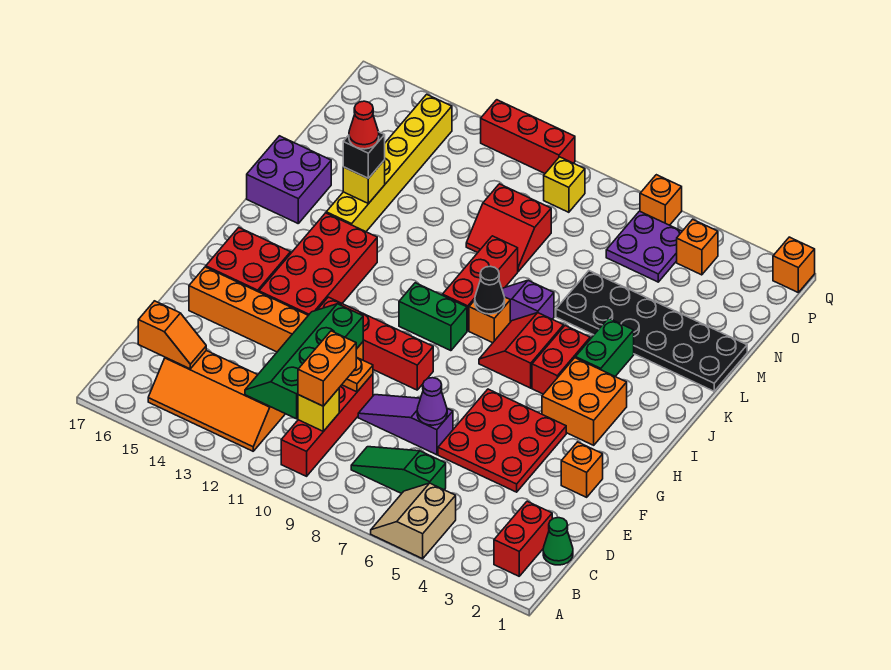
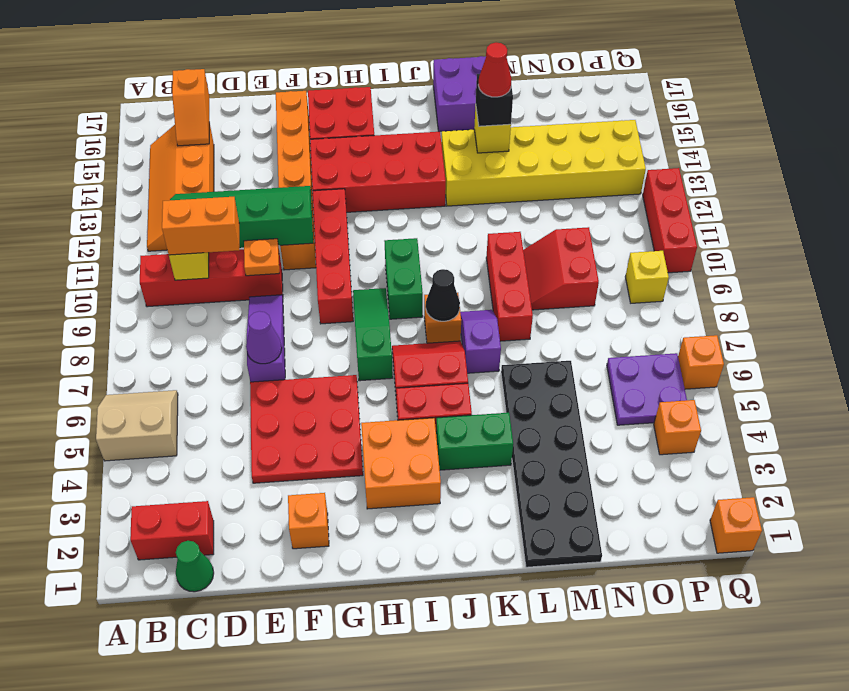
green 1x3 slope [351,447,446,494] -> green 1x3 slope moved to [353,288,393,381]
red 1x3 brick [443,236,518,331] -> red 1x3 brick turned to [486,232,533,341]
yellow 1x6 brick [326,94,452,232] -> yellow 2x6 brick [441,120,646,206]

